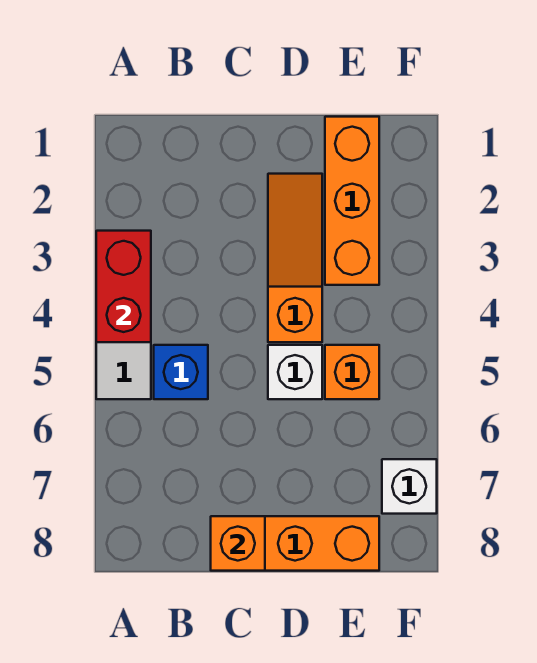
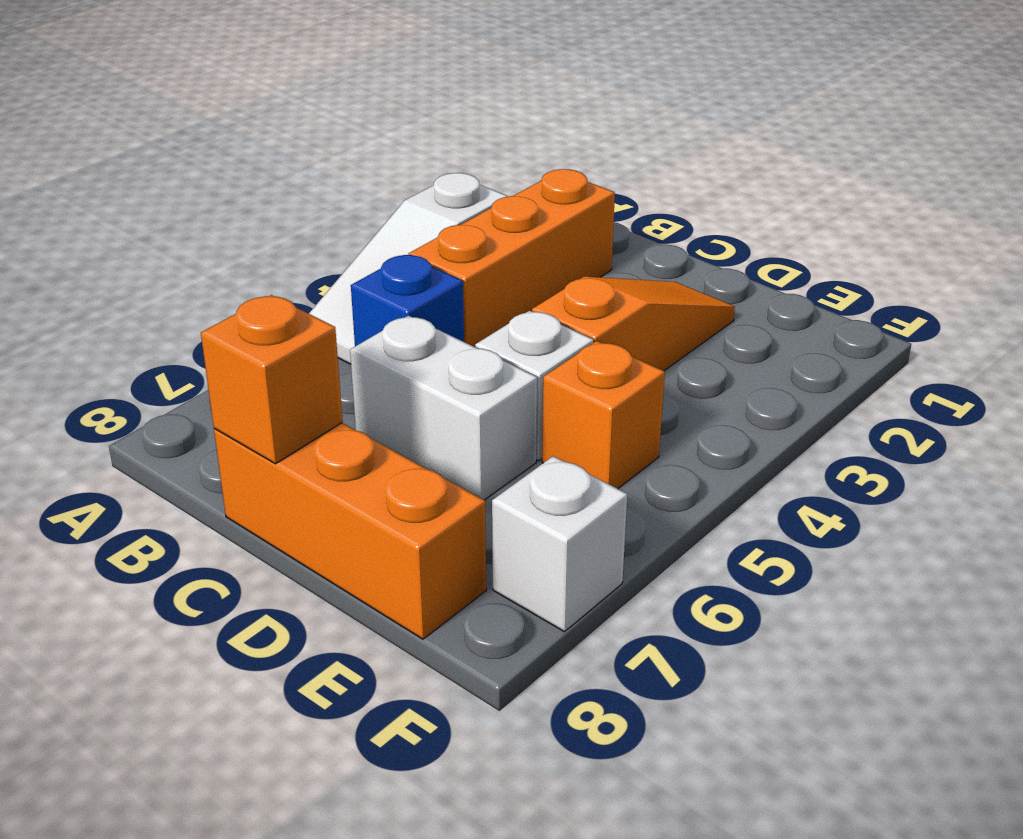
red 1x2 brick [96,231,151,342] -> none
none -> white 1x2 brick [350,316,537,500]
orange 1x3 brick [325,117,379,285] -> orange 1x3 brick moved to [408,169,615,347]

